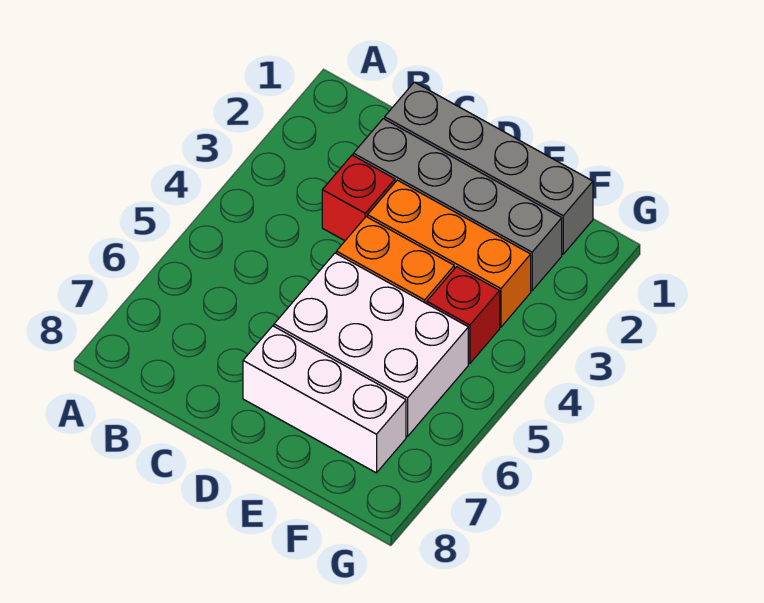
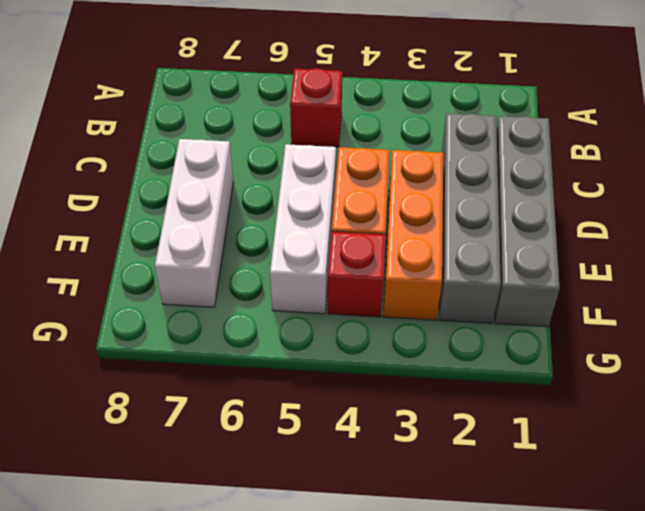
red 1x1 brick [322,155,395,241] -> red 1x1 brick moved to [290,68,342,147]
white 2x3 brick [274,253,468,436] -> white 1x3 brick [270,144,336,314]

